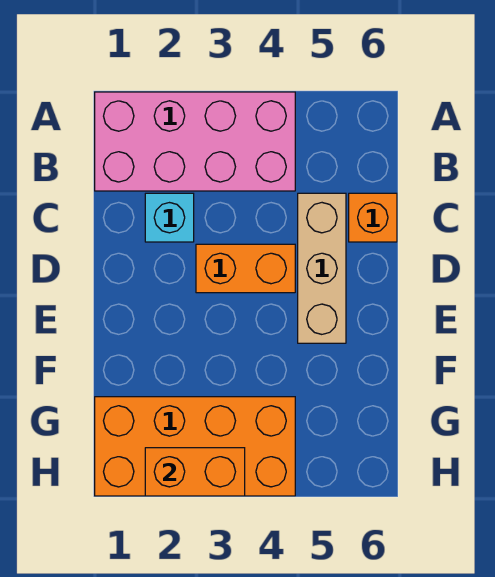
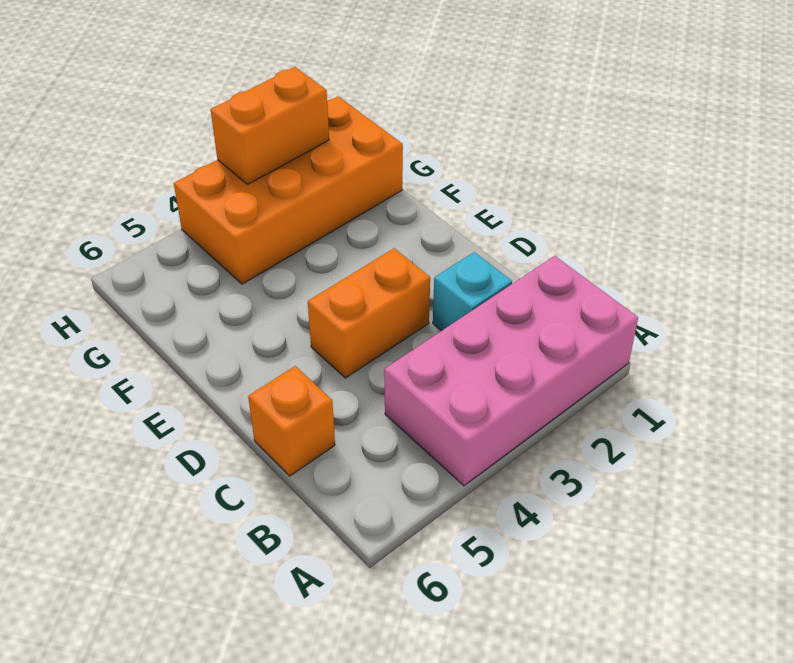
tan 1x3 brick [298,193,346,343] -> none

